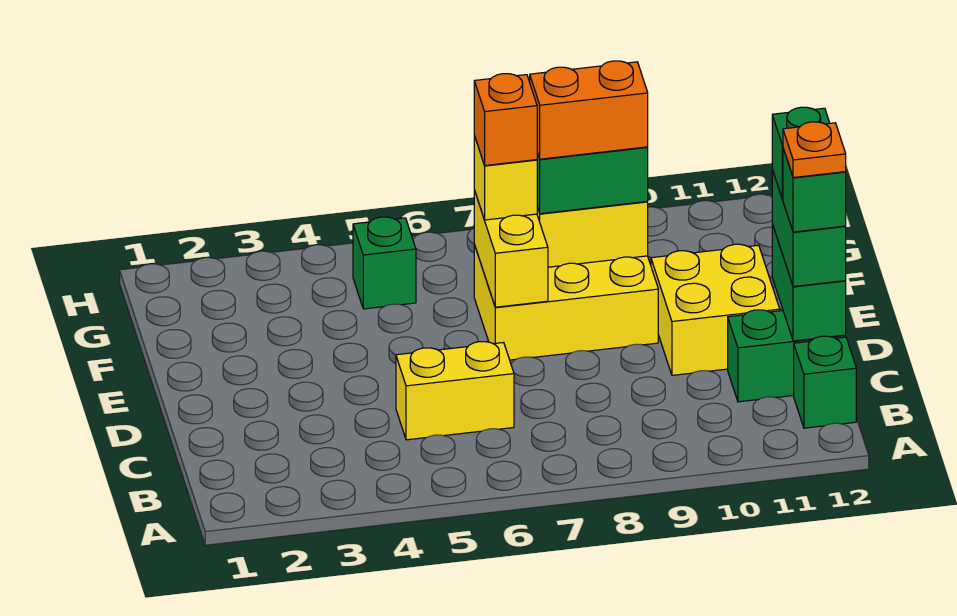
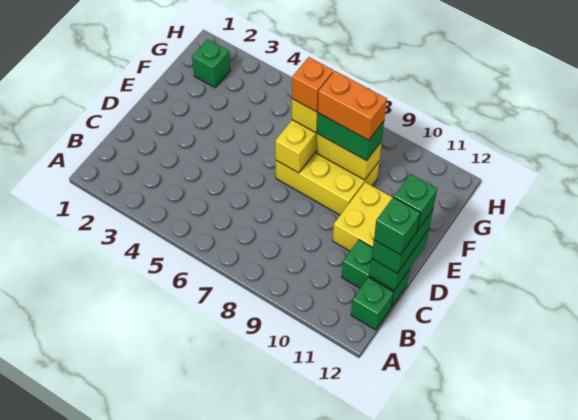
yellow 1x2 brick [396,342,514,440] -> none
orange 1x1 plate [783,122,846,178] -> none
green 1x1 brick [353,217,416,309] -> green 1x1 brick moved to [192,39,230,88]

